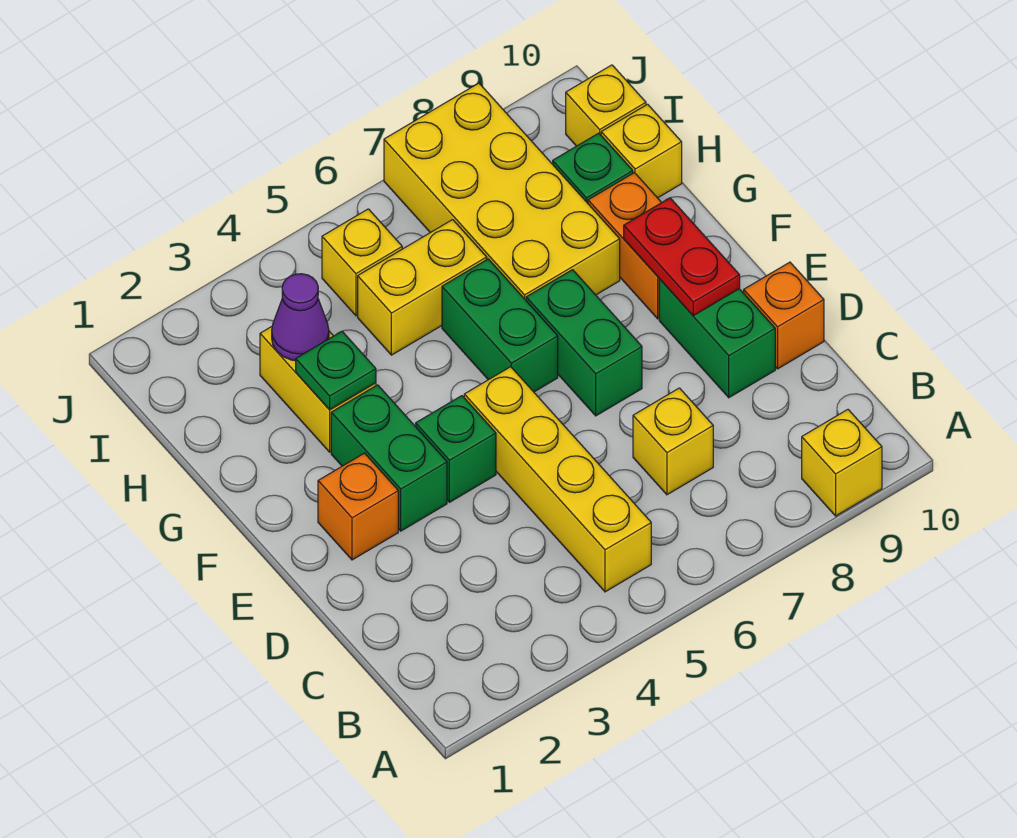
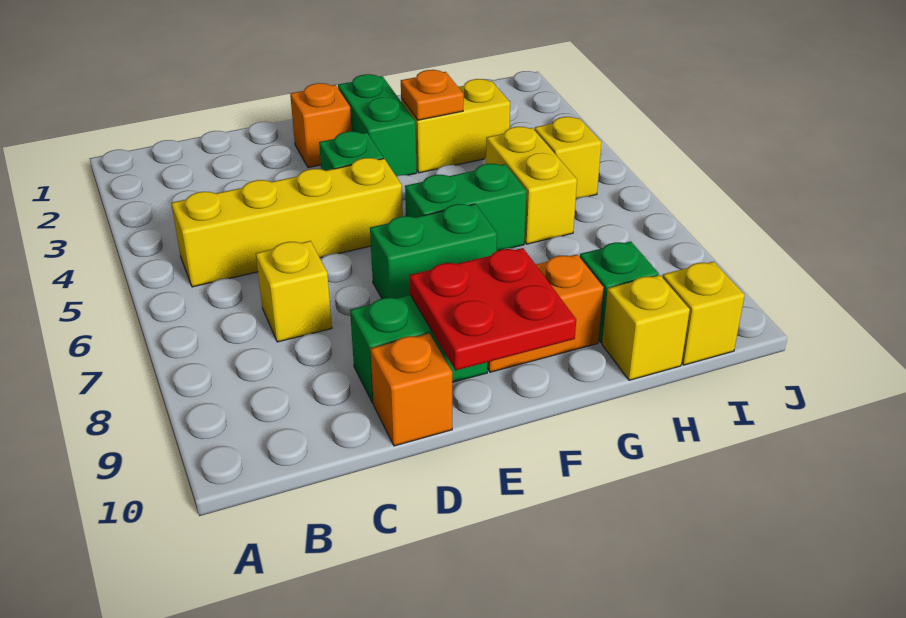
yellow 1x1 brick [802,410,882,516] -> none
green 1x2 brick [331,385,447,531] -> green 1x2 brick turned to [338,74,417,176]
red 1x2 plate [624,198,740,316] -> red 2x2 plate [410,248,576,371]
green 1x1 plate [296,331,376,409] -> orange 1x1 plate [401,70,464,120]
yellow 2x4 brick [384,83,620,300] -> none
purple 1x1 cone [272,274,329,361] -> none

